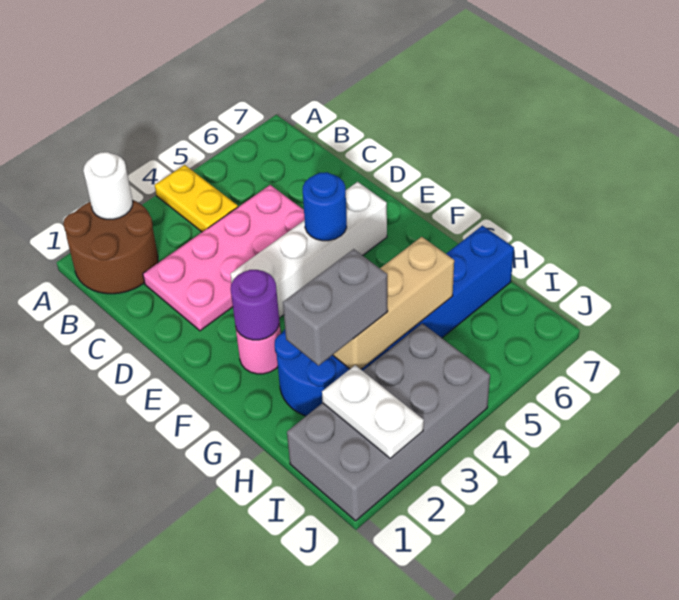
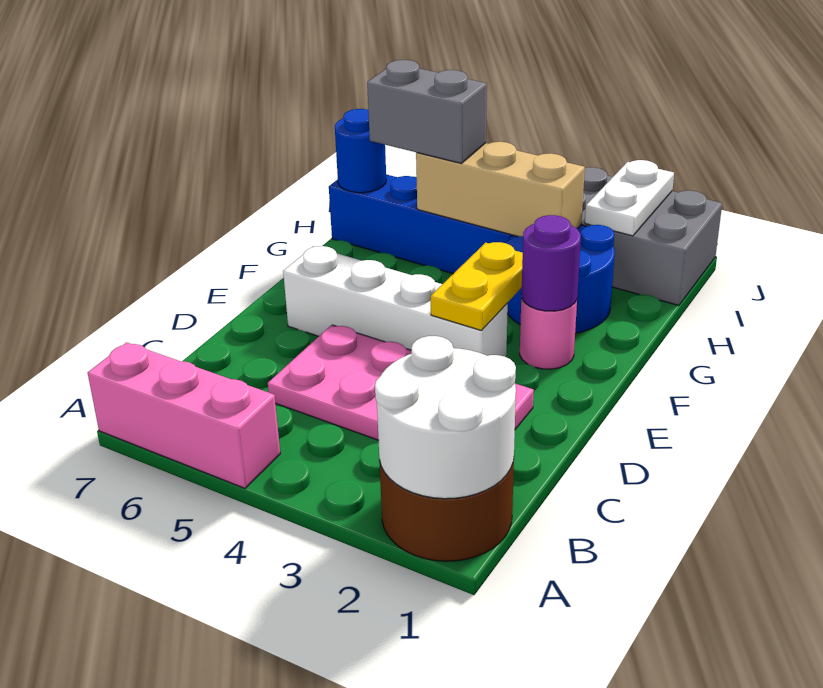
white 1x1 round brick [83,152,133,219] -> white 2x2 round brick [375,336,516,499]
yellow 1x2 plate [155,165,238,232] -> yellow 1x2 plate moved to [431,242,523,331]
none -> pink 1x3 brick [88,342,280,488]
blue 1x1 round brick [303,172,347,241] -> blue 1x1 round brick moved to [335,109,386,193]
grey 1x2 brick [283,249,388,366] -> grey 1x2 brick moved to [367,60,487,163]

